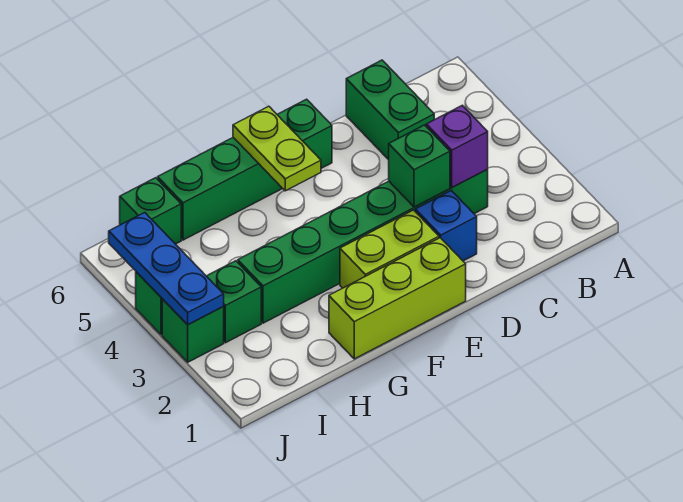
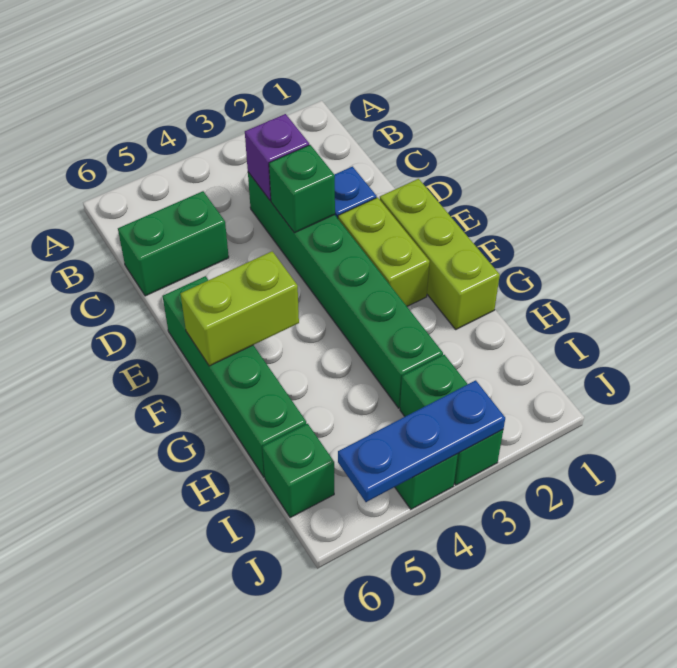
lime 1x2 plate [233,106,321,191] -> lime 1x2 brick [181,251,299,366]

